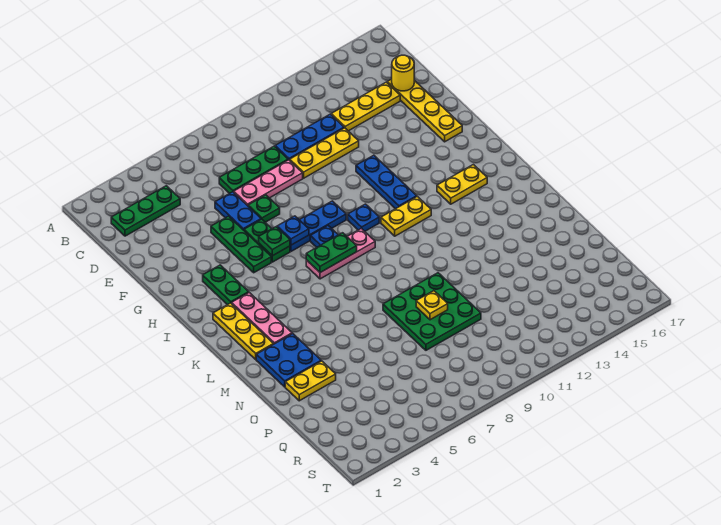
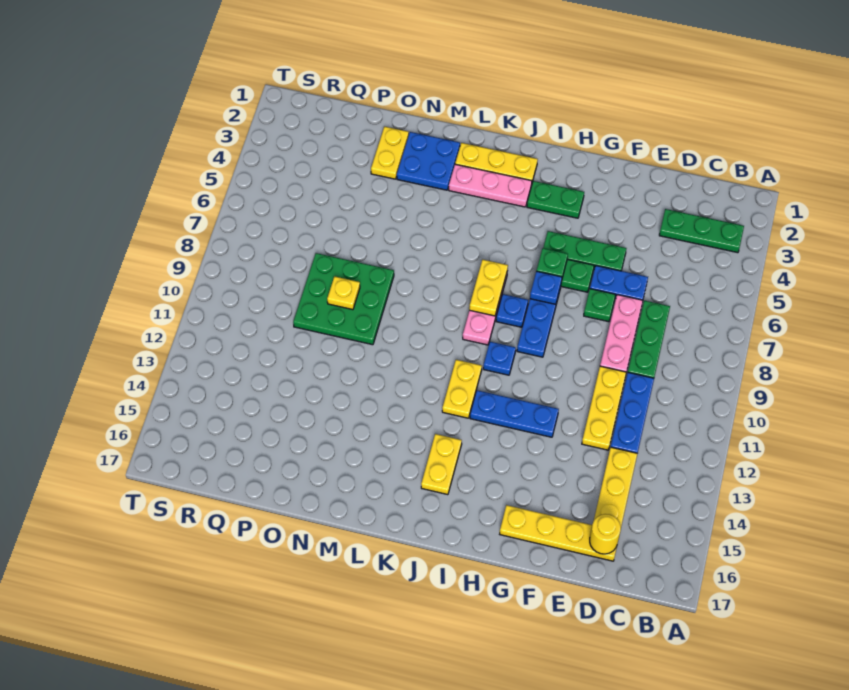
green 1x3 plate [111,186,180,236] -> green 1x3 plate turned to [659,209,744,253]
green 1x2 plate [306,233,357,273] -> yellow 1x2 plate [469,260,508,316]

